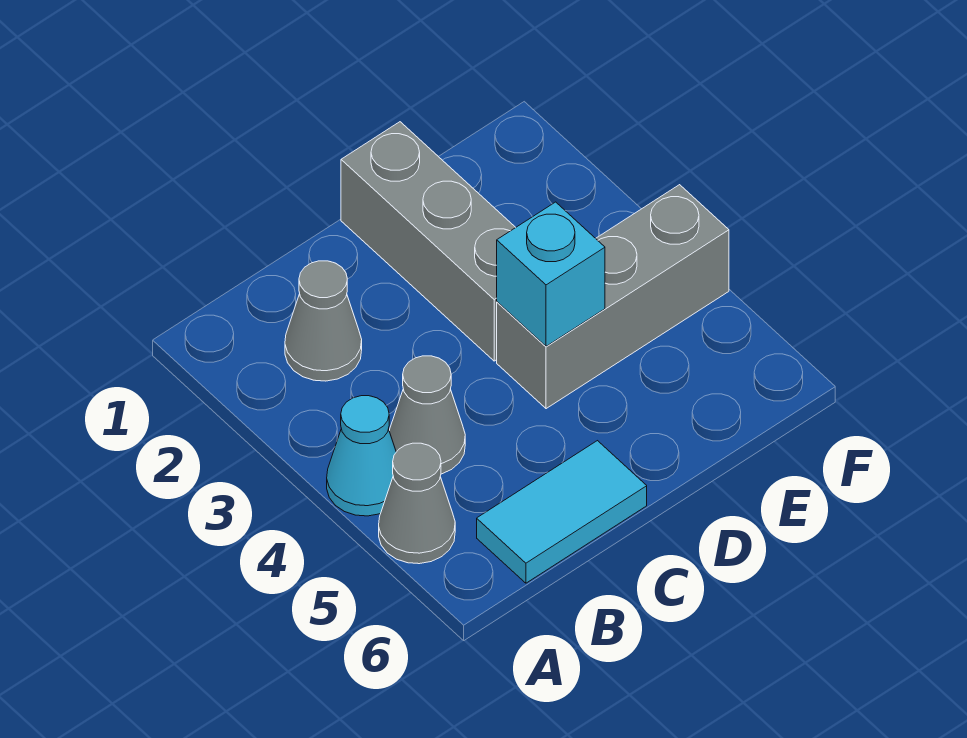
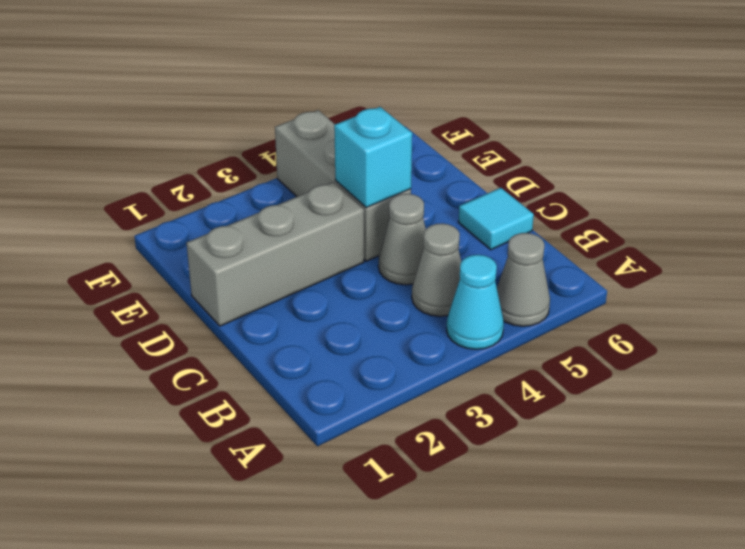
grey 1x1 cone [285,261,362,381] -> grey 1x1 cone moved to [378,194,426,285]
cyan 1x2 tile [477,441,647,583] -> cyan 1x1 tile [458,188,534,250]

